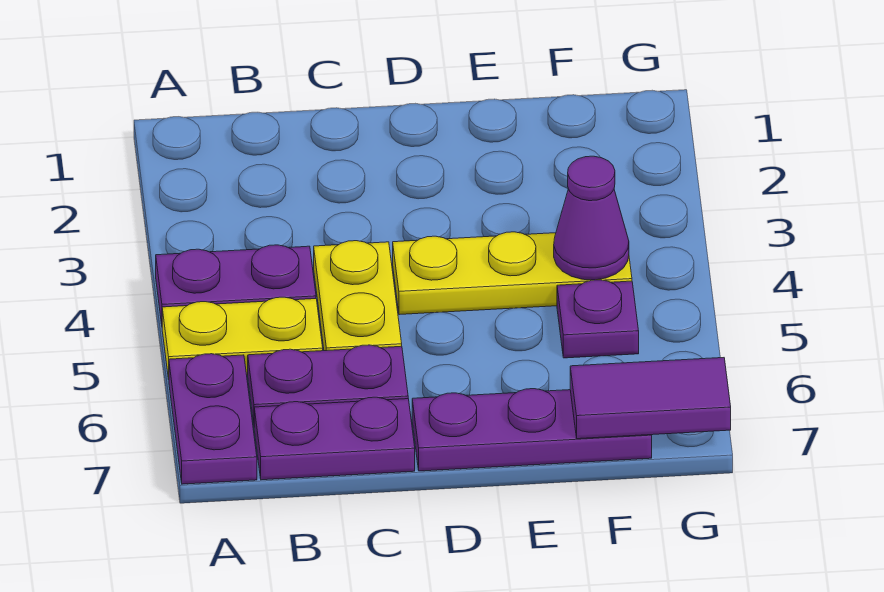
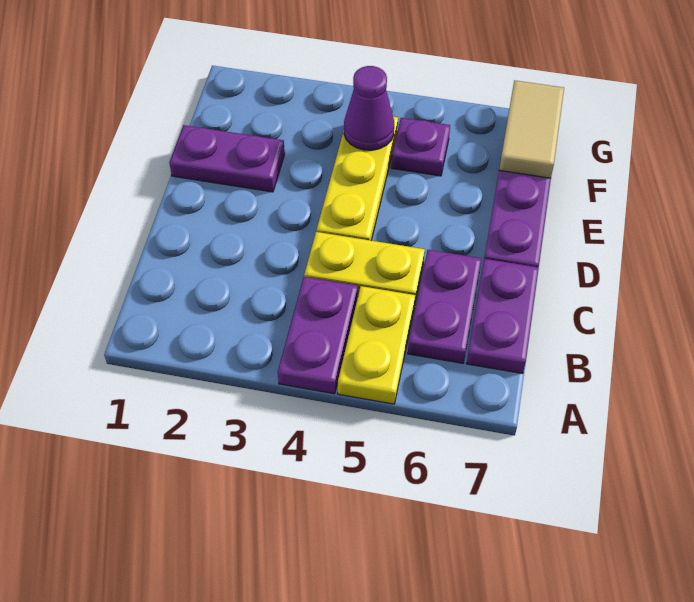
purple 1x2 plate [169,354,257,484] -> purple 1x2 plate moved to [169,125,285,192]
purple 1x2 tile [570,358,731,439] -> tan 1x2 tile [499,80,564,178]

